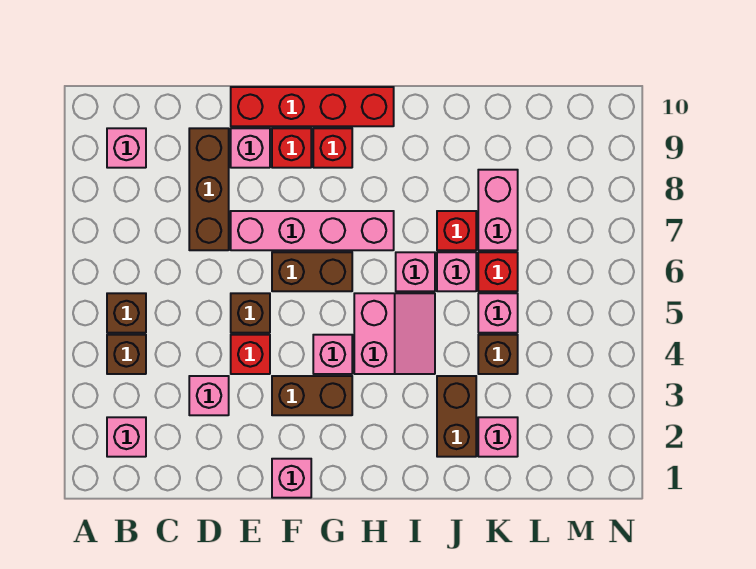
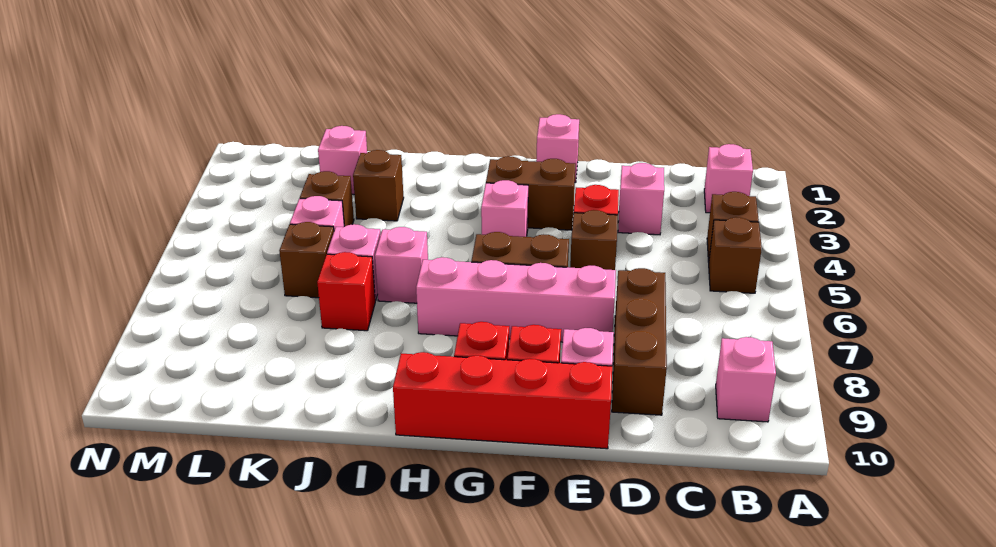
pink 2x2 slope [354,293,435,374] -> none
brown 1x2 brick [437,376,476,457] -> brown 1x1 brick [353,150,404,221]
red 1x1 brick [478,252,518,291] -> brown 1x1 brick [279,222,334,298]
pink 1x2 brick [478,170,518,250] -> none

